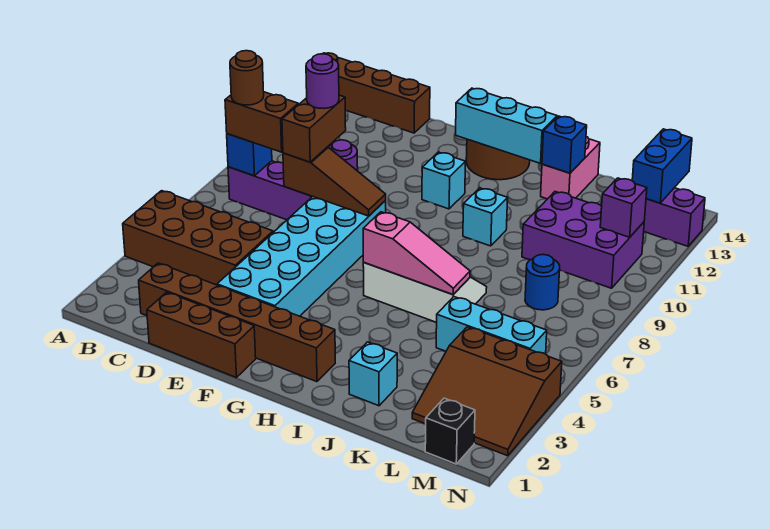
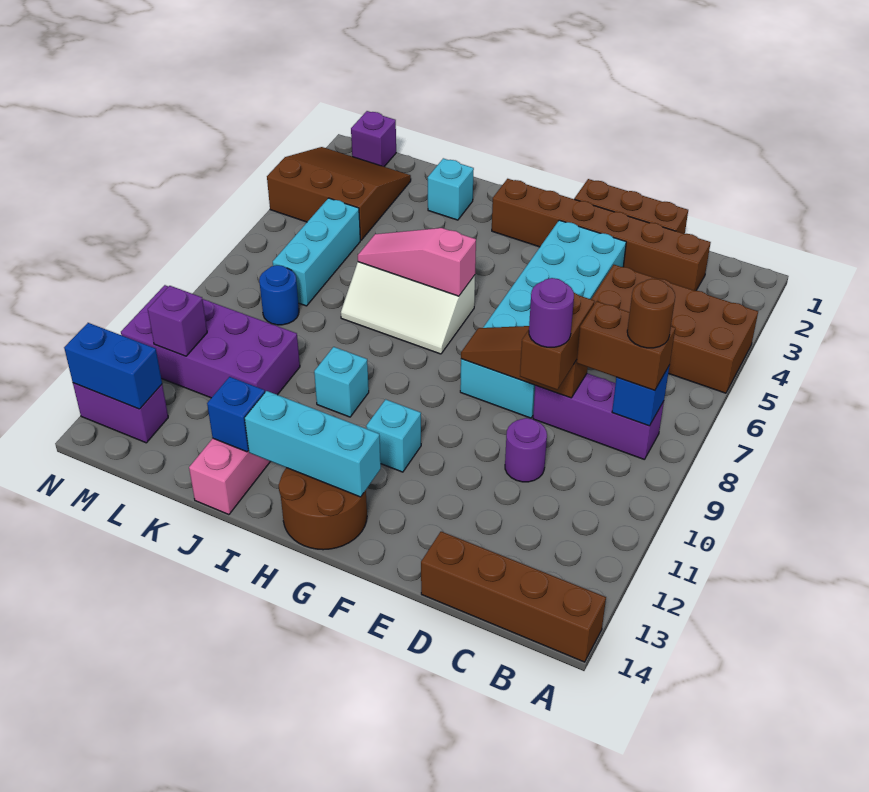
cyan 1x3 brick [436,297,547,354] -> cyan 1x3 brick turned to [273,198,360,306]
purple 2x3 brick [522,192,644,288] -> purple 2x4 brick [121,285,300,398]
black 1x1 brick [425,398,475,464] -> purple 1x1 brick [351,111,396,167]
blue 1x2 brick [632,129,692,203] -> blue 1x2 brick turned to [64,323,162,409]

